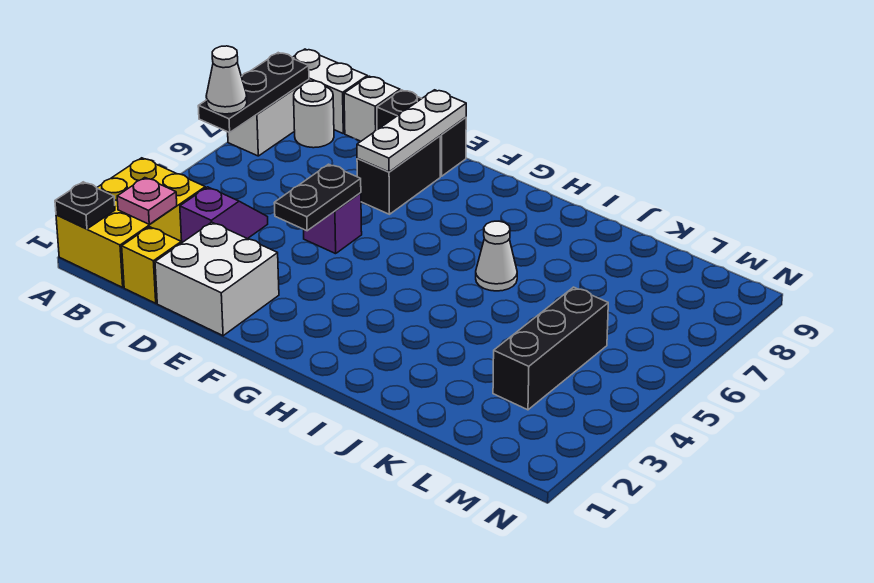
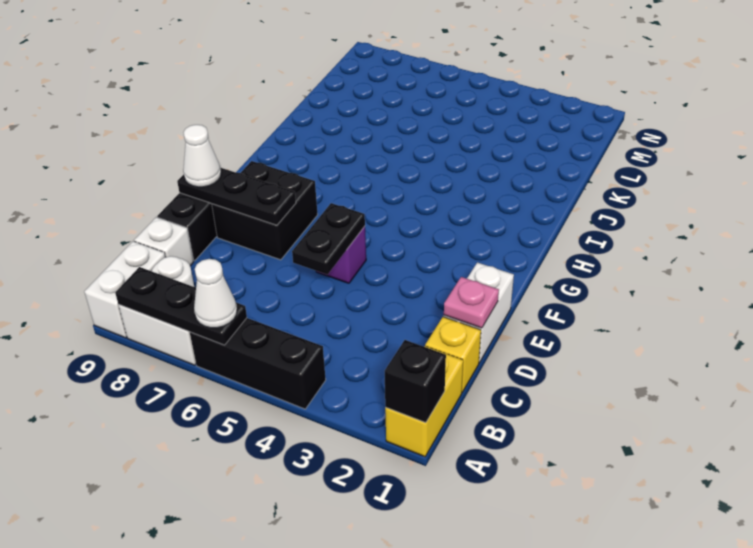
yellow 2x3 brick [56,158,205,287] -> yellow 1x2 brick [385,346,463,457]
black 1x1 plate [55,182,115,229] -> black 1x1 brick [385,340,446,423]
pink 1x1 plate [117,178,177,224] -> pink 1x1 plate moved to [444,277,499,328]
purple 1x2 slope [180,187,268,242] -> none
white 2x2 brick [155,222,279,336] -> white 1x2 brick [444,262,514,363]
black 1x2 plate [274,164,361,231] -> black 1x2 plate turned to [292,203,365,275]
black 1x2 brick [357,136,440,214] -> black 2x2 brick [212,161,318,260]
white 1x3 plate [357,90,466,172] -> black 1x3 plate [177,168,296,225]
white 1x1 cone [476,221,517,291] -> white 1x1 cone moved to [183,125,221,187]
black 1x3 brick [493,287,608,410] -> black 1x3 brick moved to [190,318,326,409]

